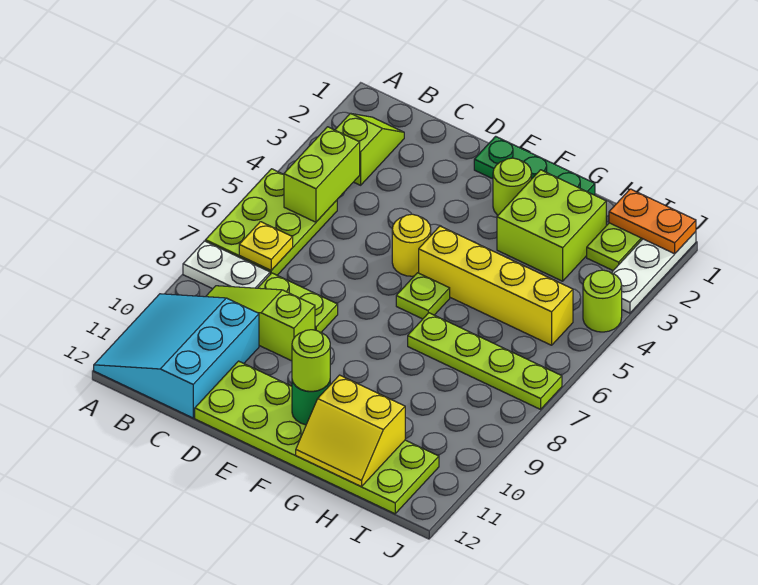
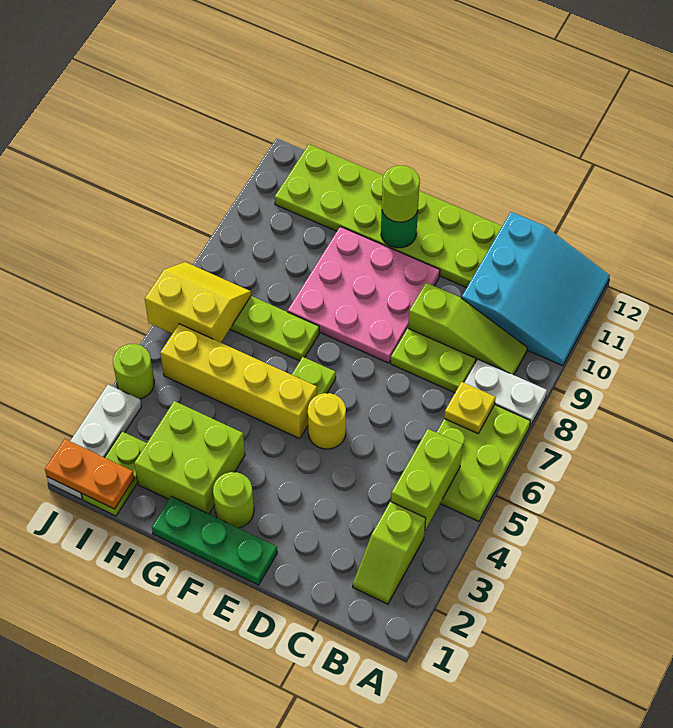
none -> pink 3x3 plate [288,227,440,363]
yellow 2x2 slope [296,375,405,487] -> yellow 2x2 slope moved to [145,262,251,343]

